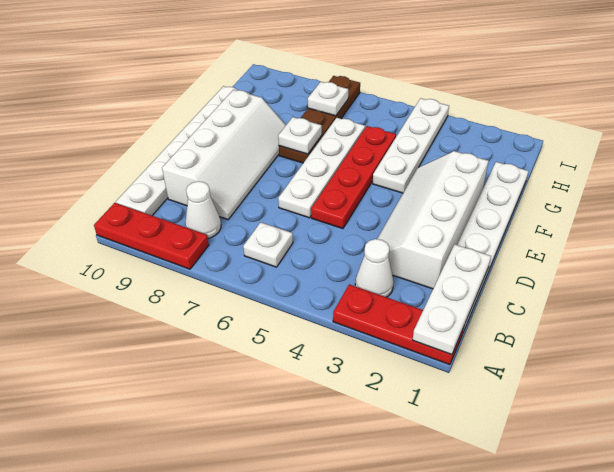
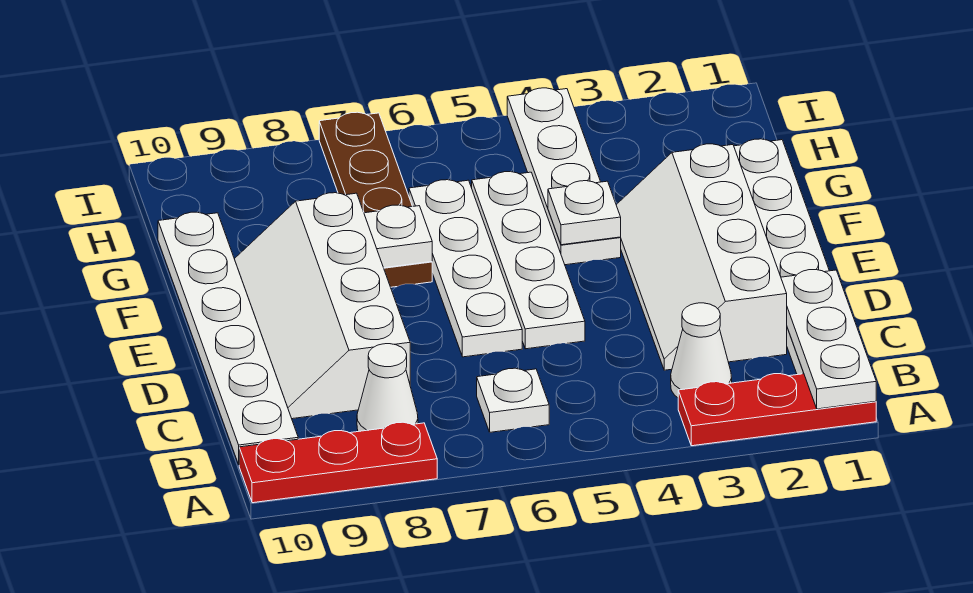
white 2x4 slope [162,90,286,220] -> white 2x4 slope turned to [235,193,410,419]
red 1x4 plate [311,126,396,229] -> white 1x4 plate [472,172,585,349]
white 1x1 plate [308,82,348,116] -> white 1x1 plate moved to [548,181,621,245]

